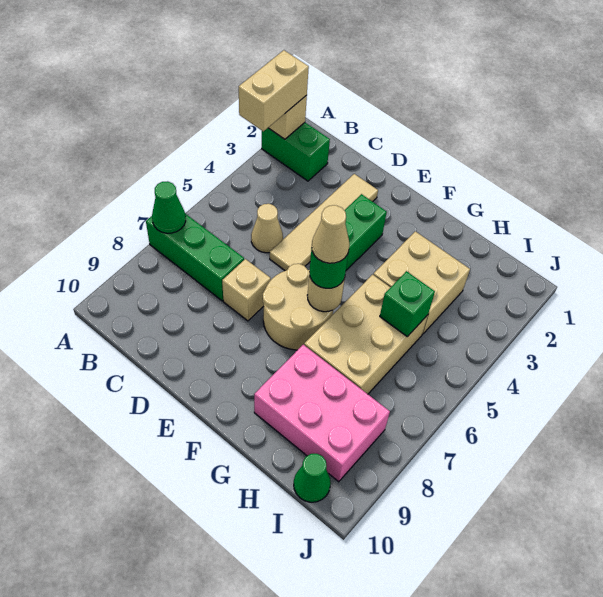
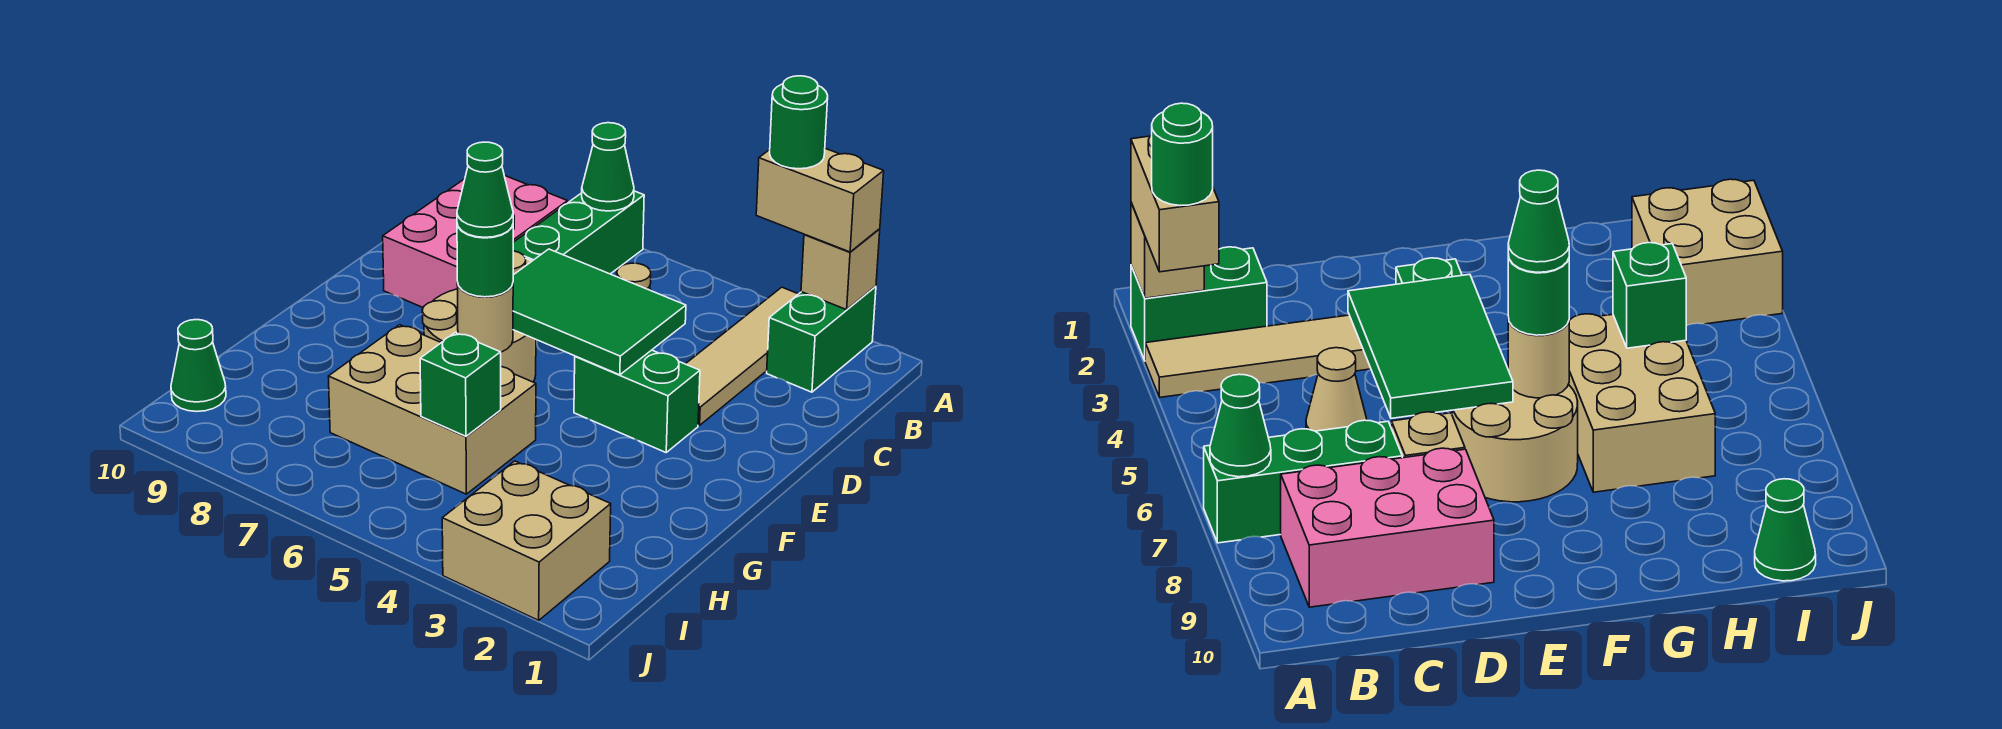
none -> green 1x1 round brick [770,76,828,169]
tan 1x4 tile [270,174,378,271] -> tan 1x4 tile turned to [686,287,798,425]
none -> green 2x3 tile [513,249,686,375]
tan 1x1 cone [312,205,350,263] -> green 1x1 cone [457,142,513,237]
tan 2x2 brick [373,231,470,334] -> tan 2x2 brick moved to [442,461,611,620]
pink 2x3 brick [254,345,390,482] -> pink 2x3 brick moved to [383,175,568,307]

